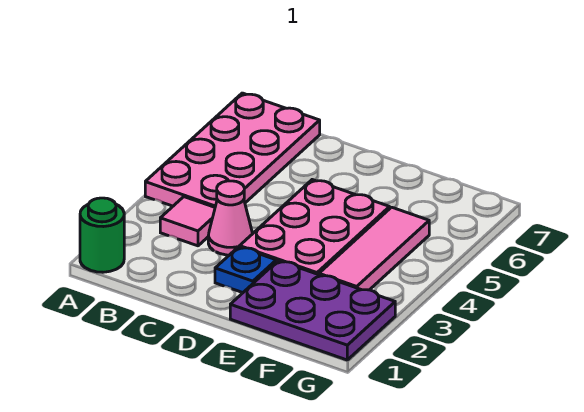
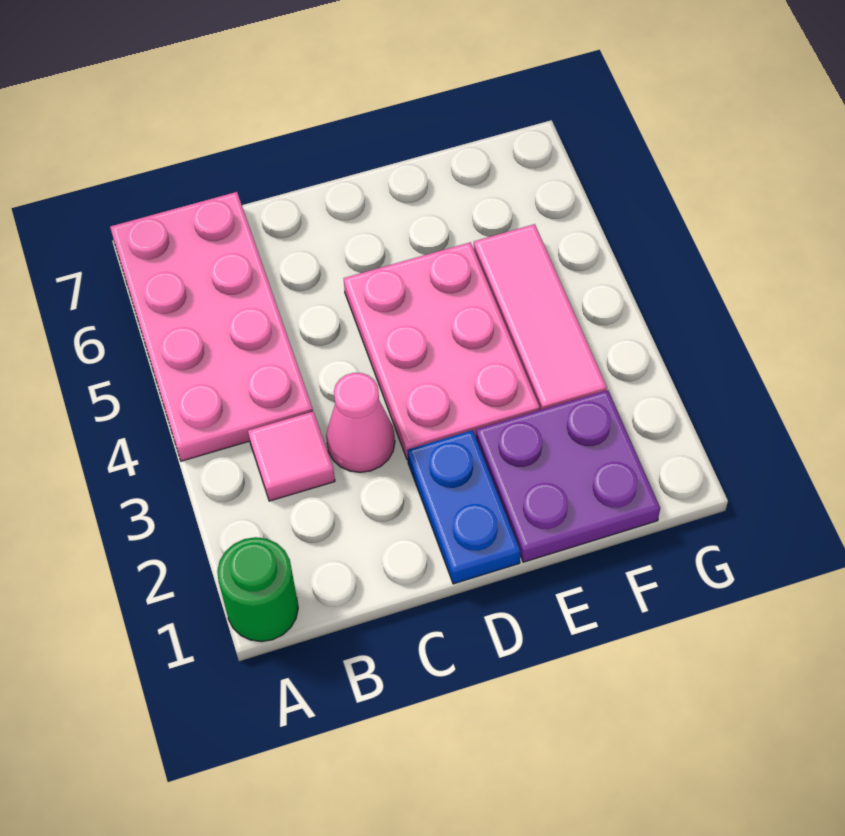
blue 1x1 plate [215,247,276,293] -> blue 1x2 plate [407,430,521,584]
purple 2x3 plate [230,261,395,360] -> purple 2x2 plate [476,390,660,562]

